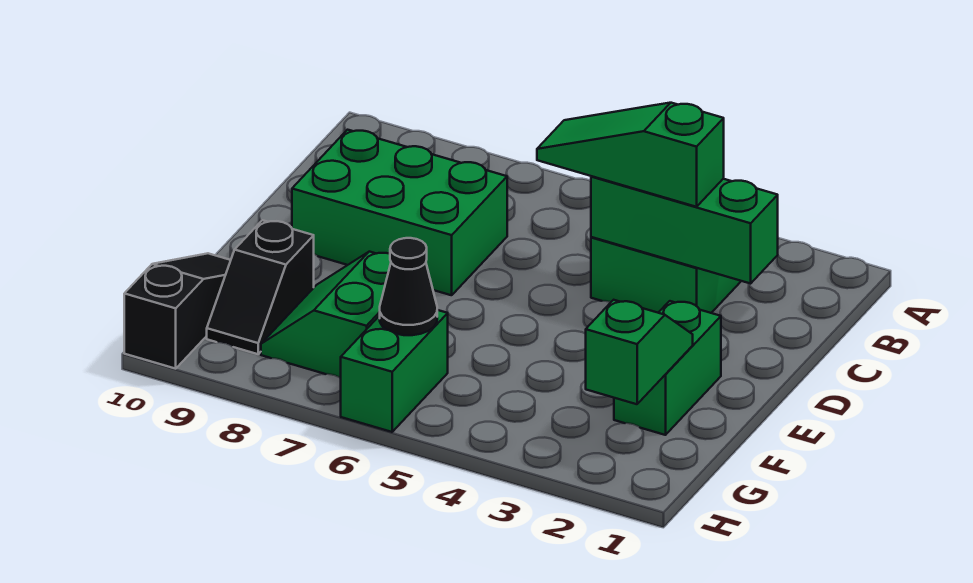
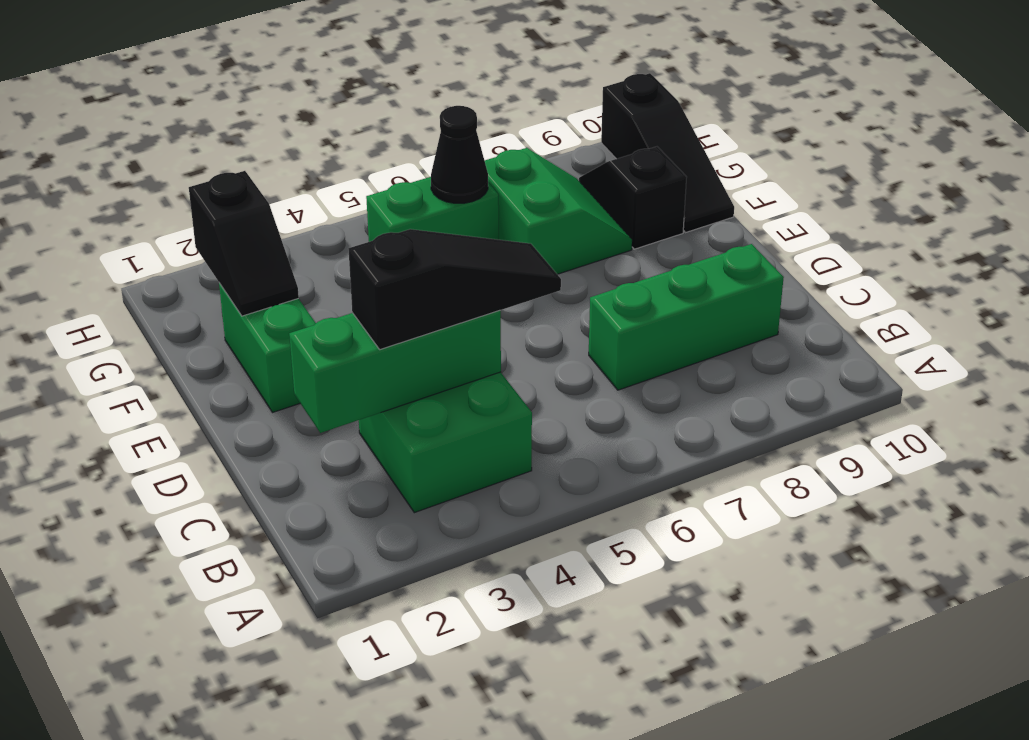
green 1x3 slope [537,103,724,207] -> black 1x3 slope [349,229,561,350]
green 2x3 brick [292,130,507,295] -> green 1x3 brick [589,244,784,390]
green 1x2 slope [586,300,693,404] -> black 1x2 slope [189,171,299,316]
green 1x2 brick [341,310,448,432] -> green 1x2 brick turned to [366,177,499,242]

